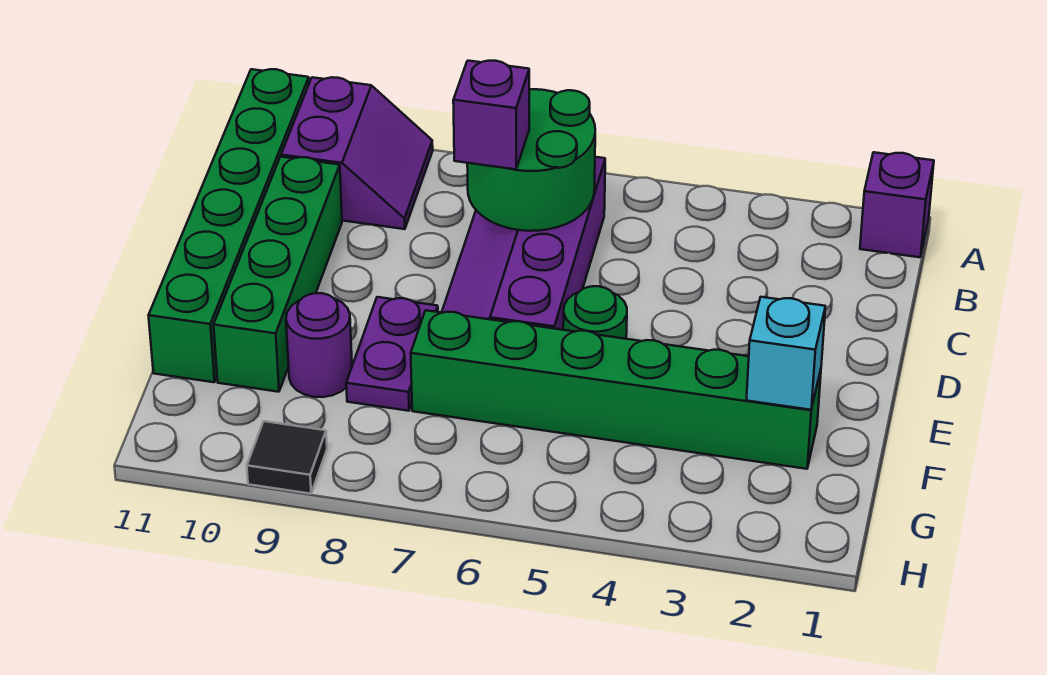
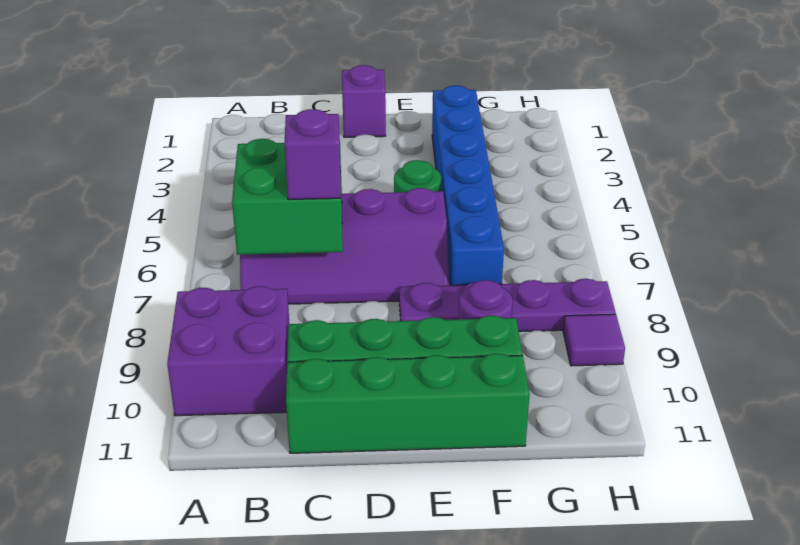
purple 1x1 brick [860,152,934,257] -> purple 1x1 brick moved to [342,65,386,137]
purple 2x2 slope [281,77,433,229] -> purple 2x2 brick [167,286,289,416]
green 1x6 brick [149,69,309,382] -> green 1x4 brick [286,354,530,453]
green 2x2 round brick [467,89,595,231] -> green 2x2 brick [232,139,343,255]
purple 1x2 plate [346,297,438,411] -> purple 1x4 plate [399,279,616,332]
green 1x6 brick [411,310,821,469] -> blue 1x6 brick [432,86,504,285]
cyan 1x1 brick [747,297,826,410] -> none
black 1x1 tile [247,421,327,494] -> purple 1x1 tile [563,314,625,366]

